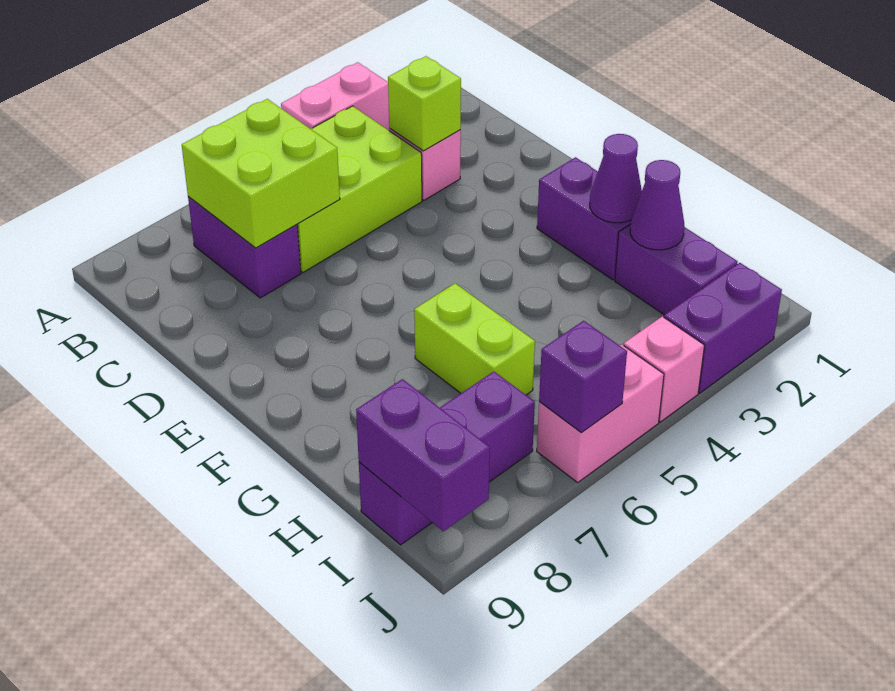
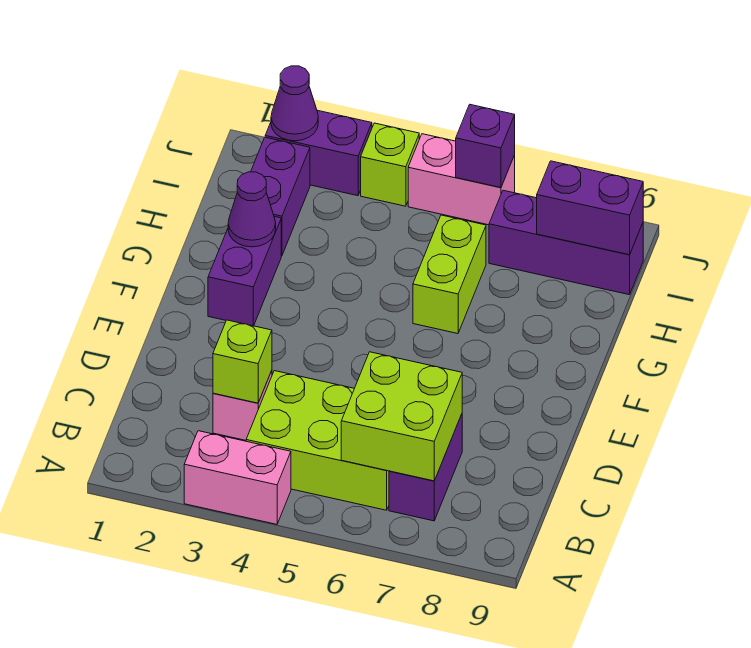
purple 1x1 cone [630,160,685,250] -> purple 1x1 cone moved to [271,66,318,141]
purple 1x2 brick [356,379,490,531] -> purple 1x2 brick turned to [537,161,643,255]
pink 1x1 brick [624,316,705,422] -> lime 1x1 brick [361,123,419,206]

